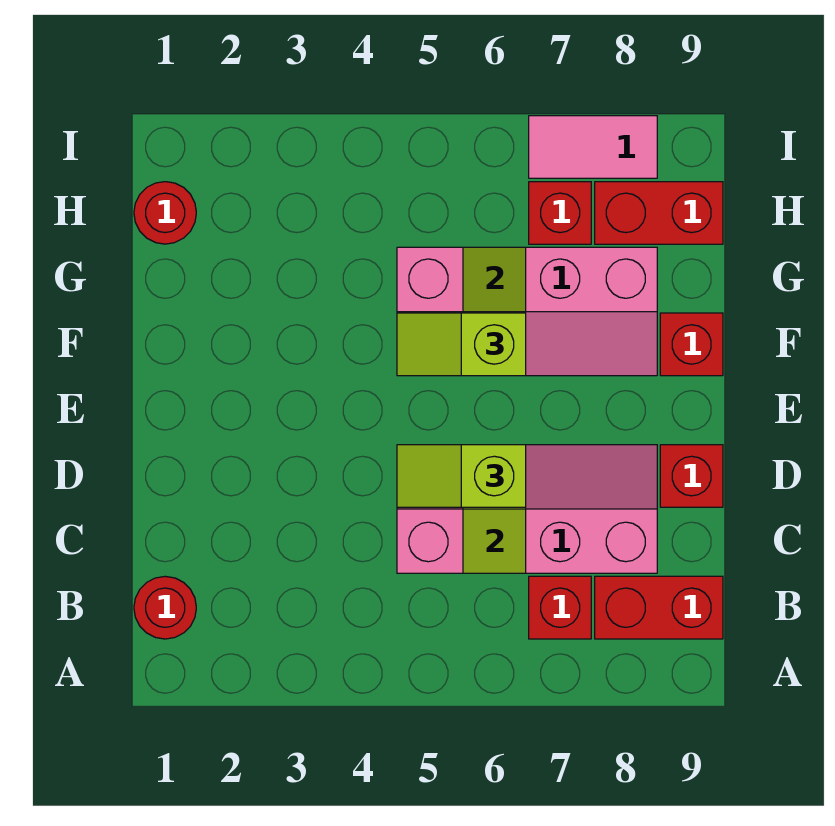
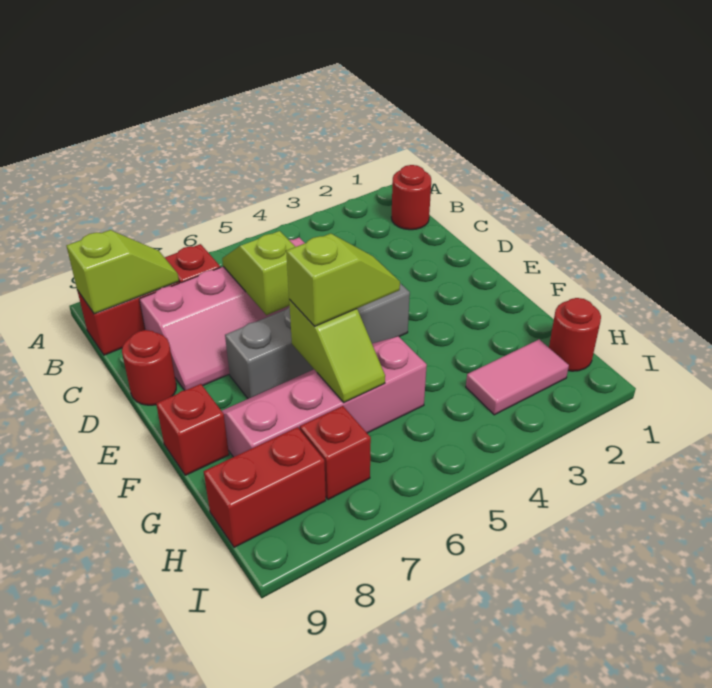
lime 1x2 slope [397,445,526,507] -> lime 1x2 slope moved to [66,230,179,314]
red 1x1 brick [660,445,723,507] -> red 1x1 round brick [122,330,176,405]
none -> grey 1x4 brick [225,283,410,399]
pink 1x2 tile [529,116,657,178] -> pink 1x2 tile moved to [466,339,569,415]

